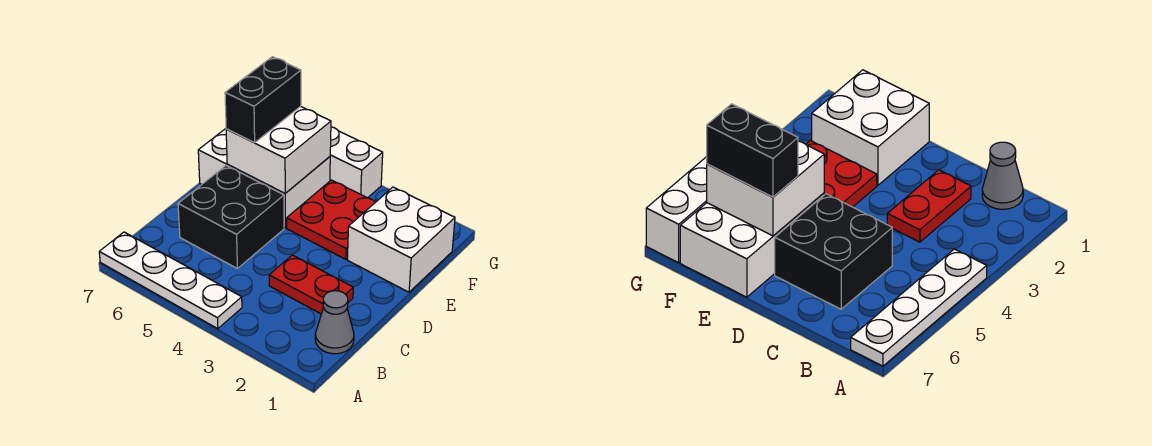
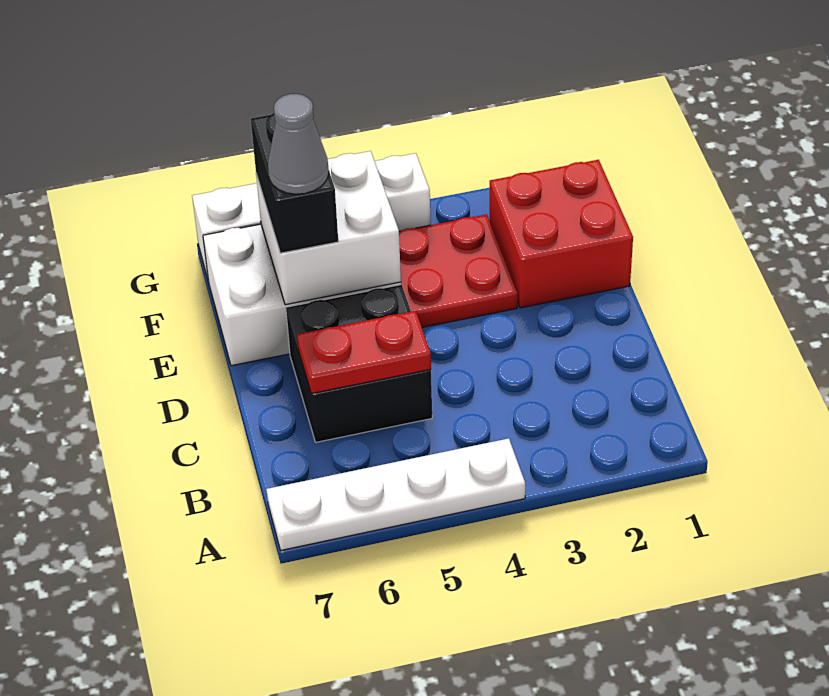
grey 1x1 cone [315,291,354,354] -> grey 1x1 cone moved to [268,94,329,194]
red 1x2 plate [269,255,353,314] -> red 1x2 plate moved to [297,311,431,394]
white 2x2 brick [347,187,455,292] -> red 2x2 brick [490,160,633,308]

